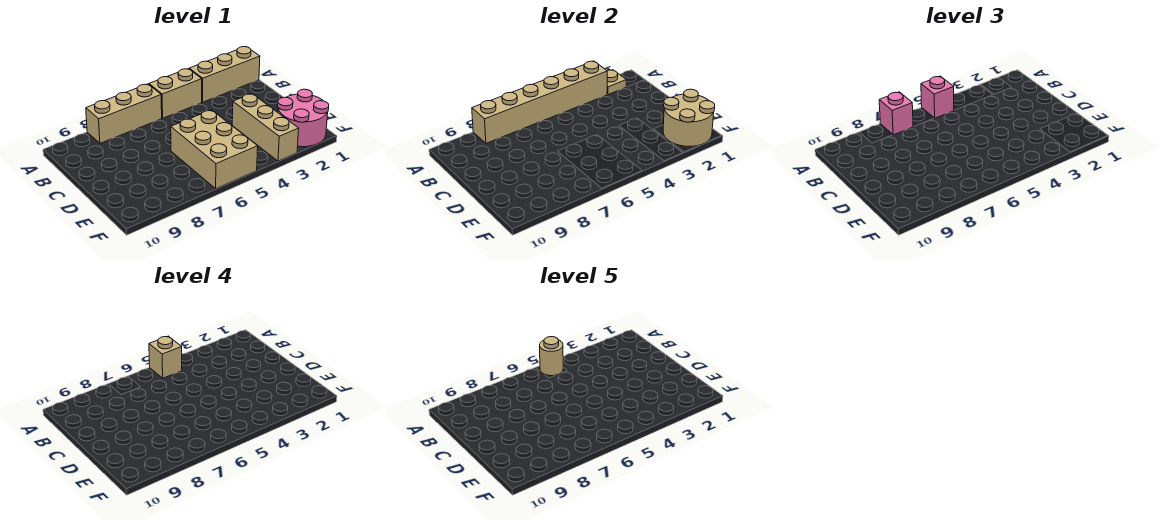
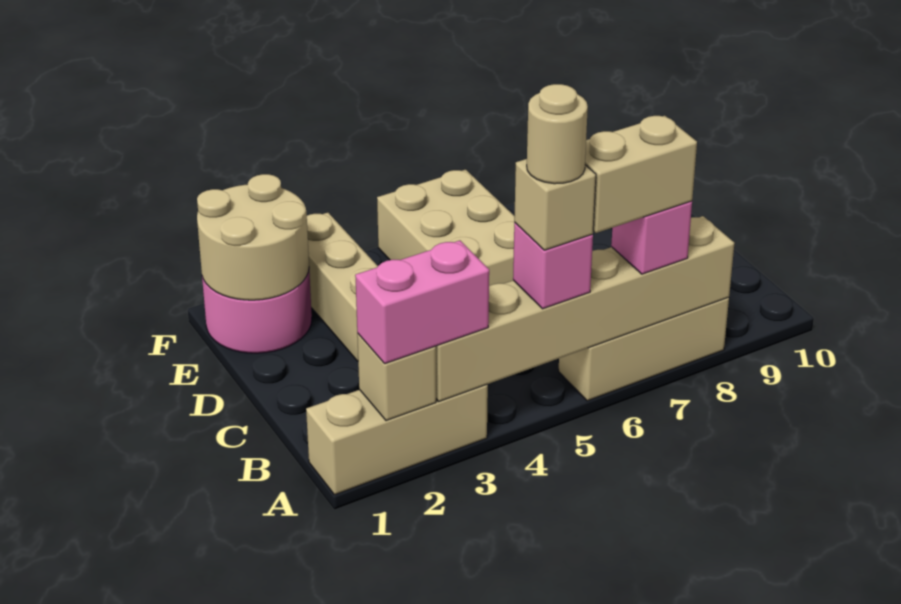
tan 1x1 plate [607,70,626,95] -> tan 1x1 brick [357,334,436,421]
none -> pink 1x2 brick [355,240,489,364]
tan 1x2 brick [149,69,202,118] -> tan 1x2 brick moved to [585,116,697,233]

